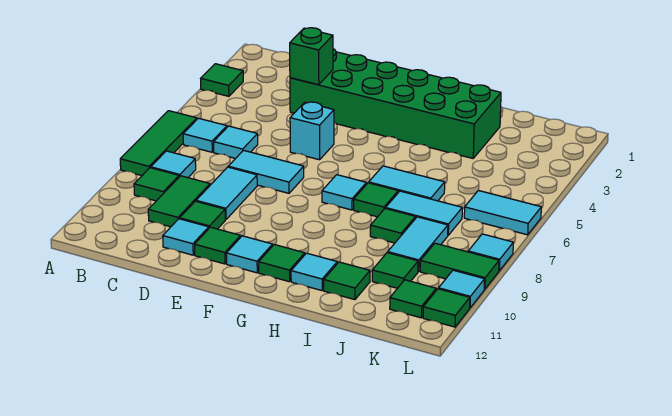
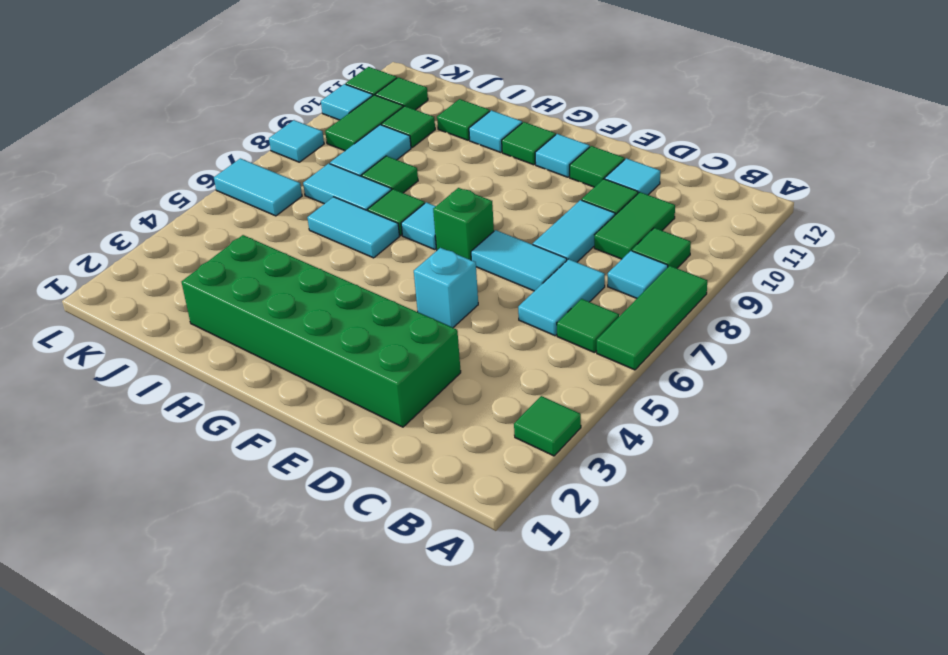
cyan 1x1 tile [183,118,227,152] -> green 1x1 tile [557,299,619,353]
cyan 1x1 tile [214,126,258,159] -> cyan 1x2 tile [518,259,605,336]
green 1x1 brick [290,28,333,85] -> green 1x1 brick moved to [433,188,494,260]
green 1x2 tile [420,243,499,289] -> green 1x2 tile turned to [325,95,403,151]

